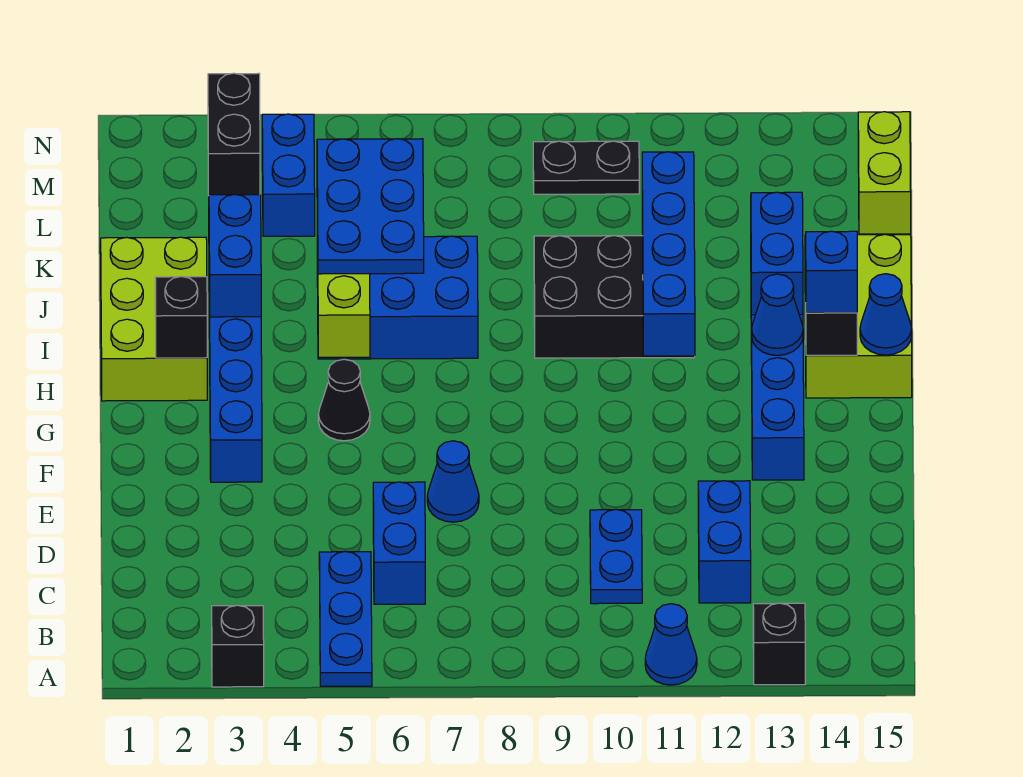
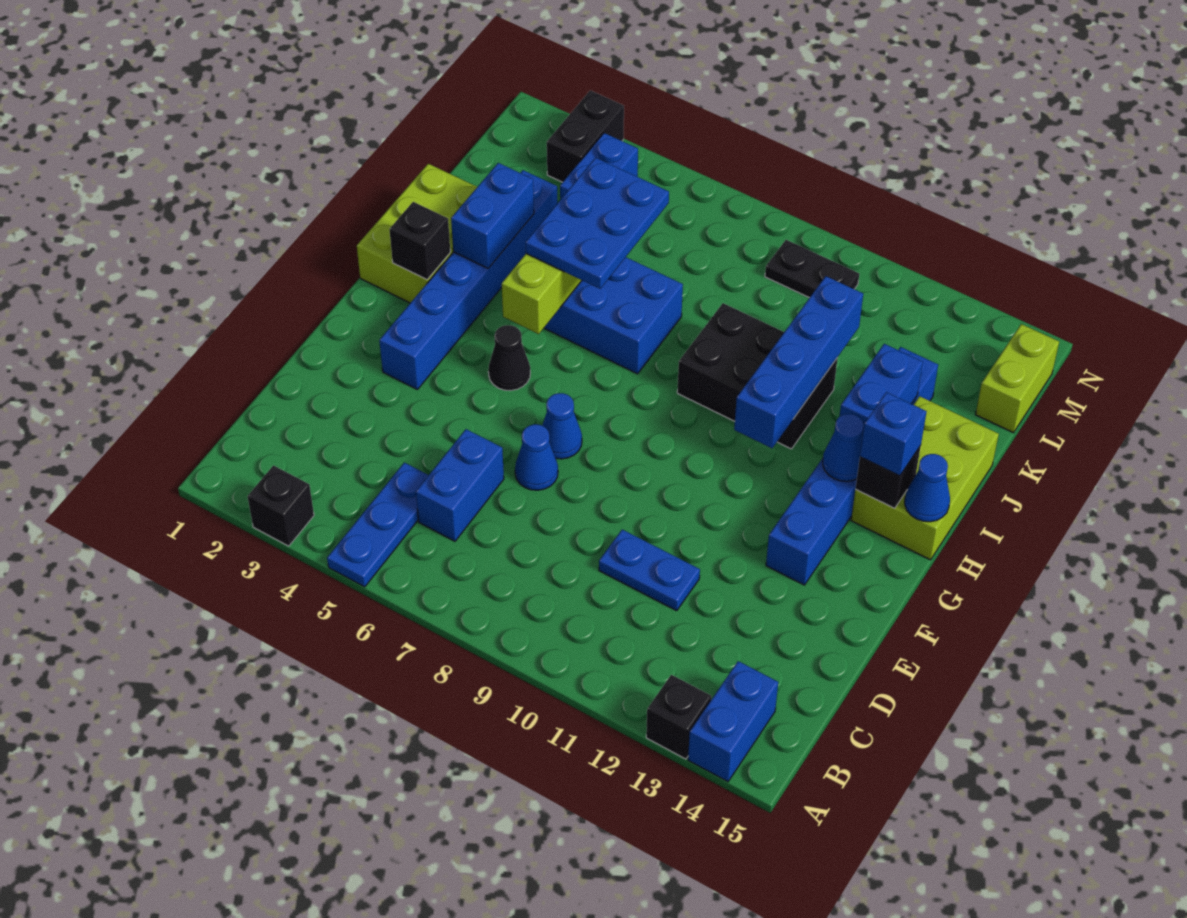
blue 1x1 cone [645,604,697,685] -> blue 1x1 cone moved to [542,393,582,459]
blue 1x2 plate [590,510,642,604] -> blue 1x2 plate turned to [599,530,700,611]
blue 1x2 brick [698,481,751,603] -> blue 1x2 brick moved to [688,661,778,782]

